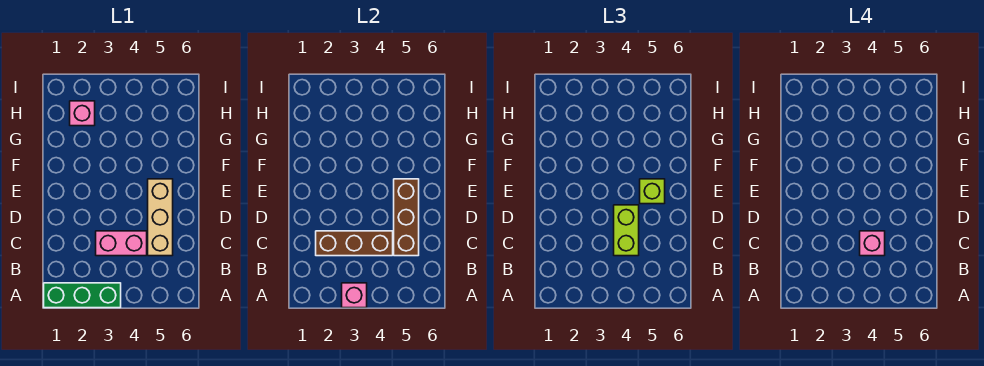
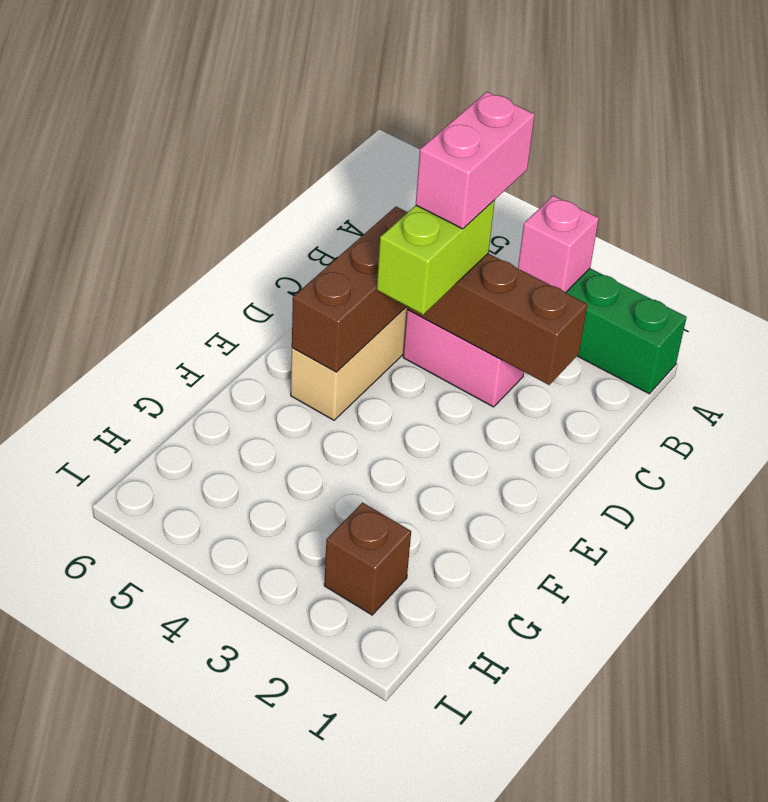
pink 1x1 brick [860,231,885,256] -> pink 1x2 brick [416,92,535,229]
lime 1x1 brick [640,179,665,204] -> none
pink 1x1 brick [70,101,95,126] -> brown 1x1 brick [324,503,411,615]

